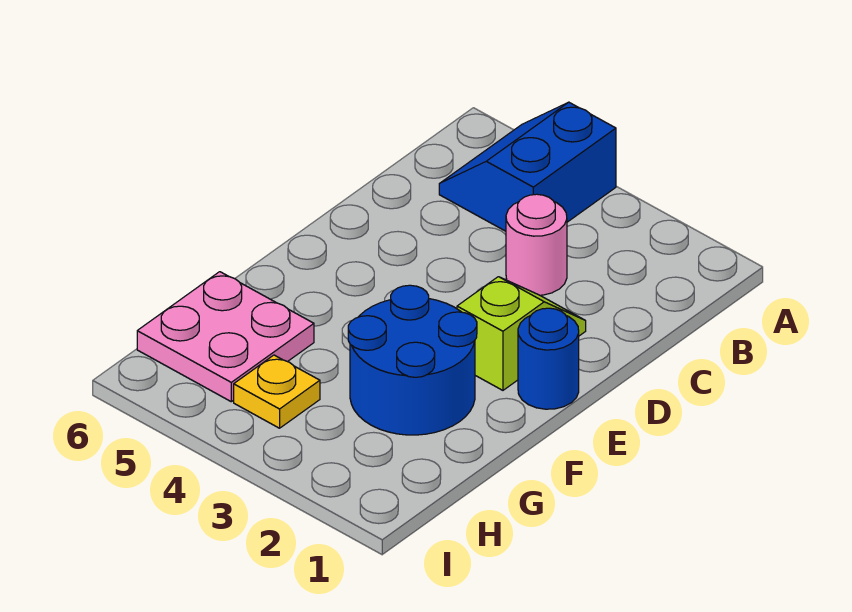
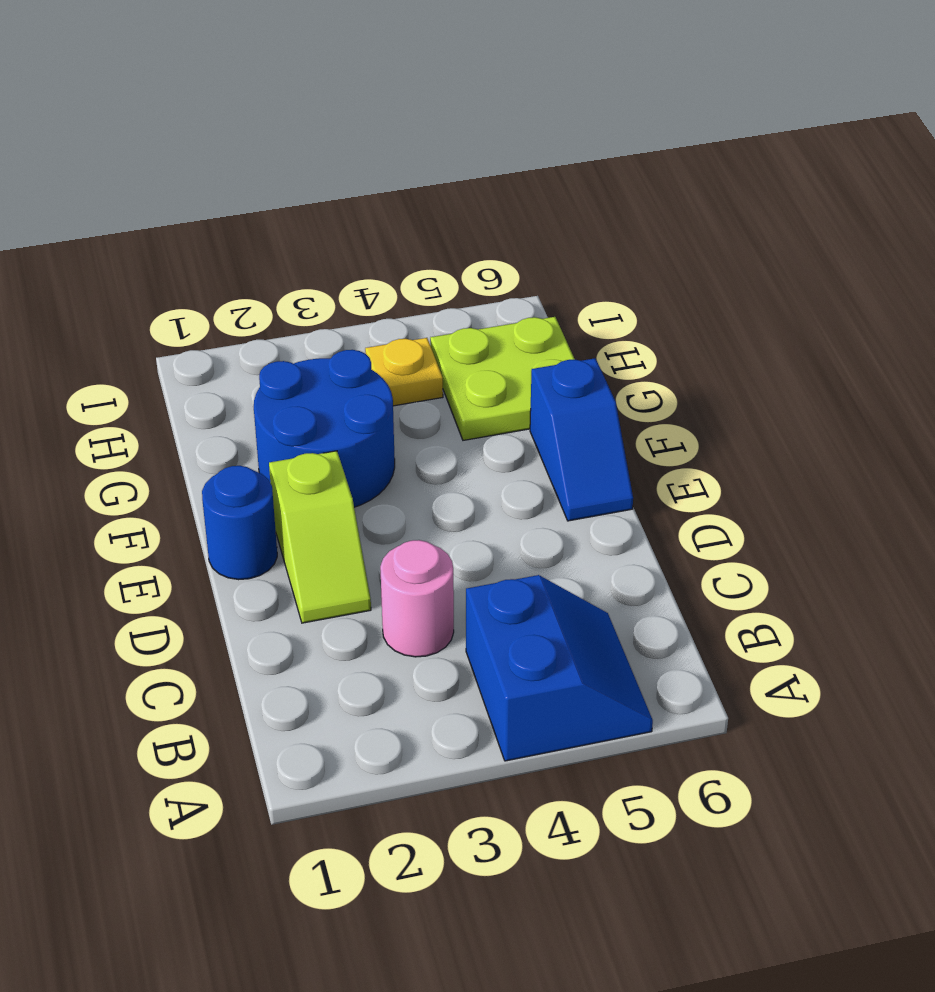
none -> blue 1x2 slope [530,358,633,521]
pink 2x2 plate [137,272,314,402] -> lime 2x2 plate [430,317,575,440]

